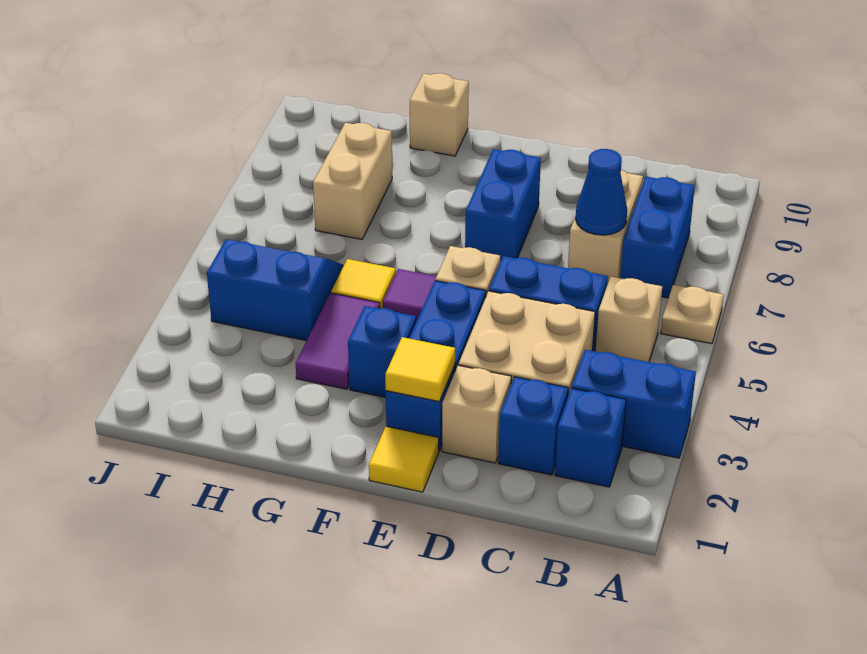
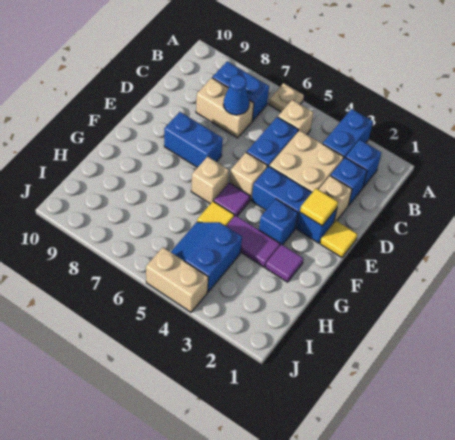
none -> purple 1x1 tile [265,244,303,282]
tan 1x1 brick [410,73,469,156] -> tan 1x1 brick moved to [191,157,229,204]
tan 1x2 brick [313,123,392,239] -> tan 1x2 brick moved to [146,247,208,312]

